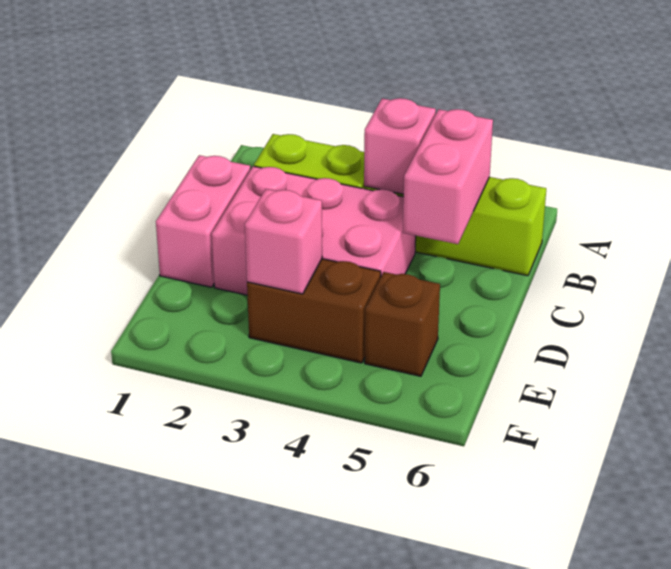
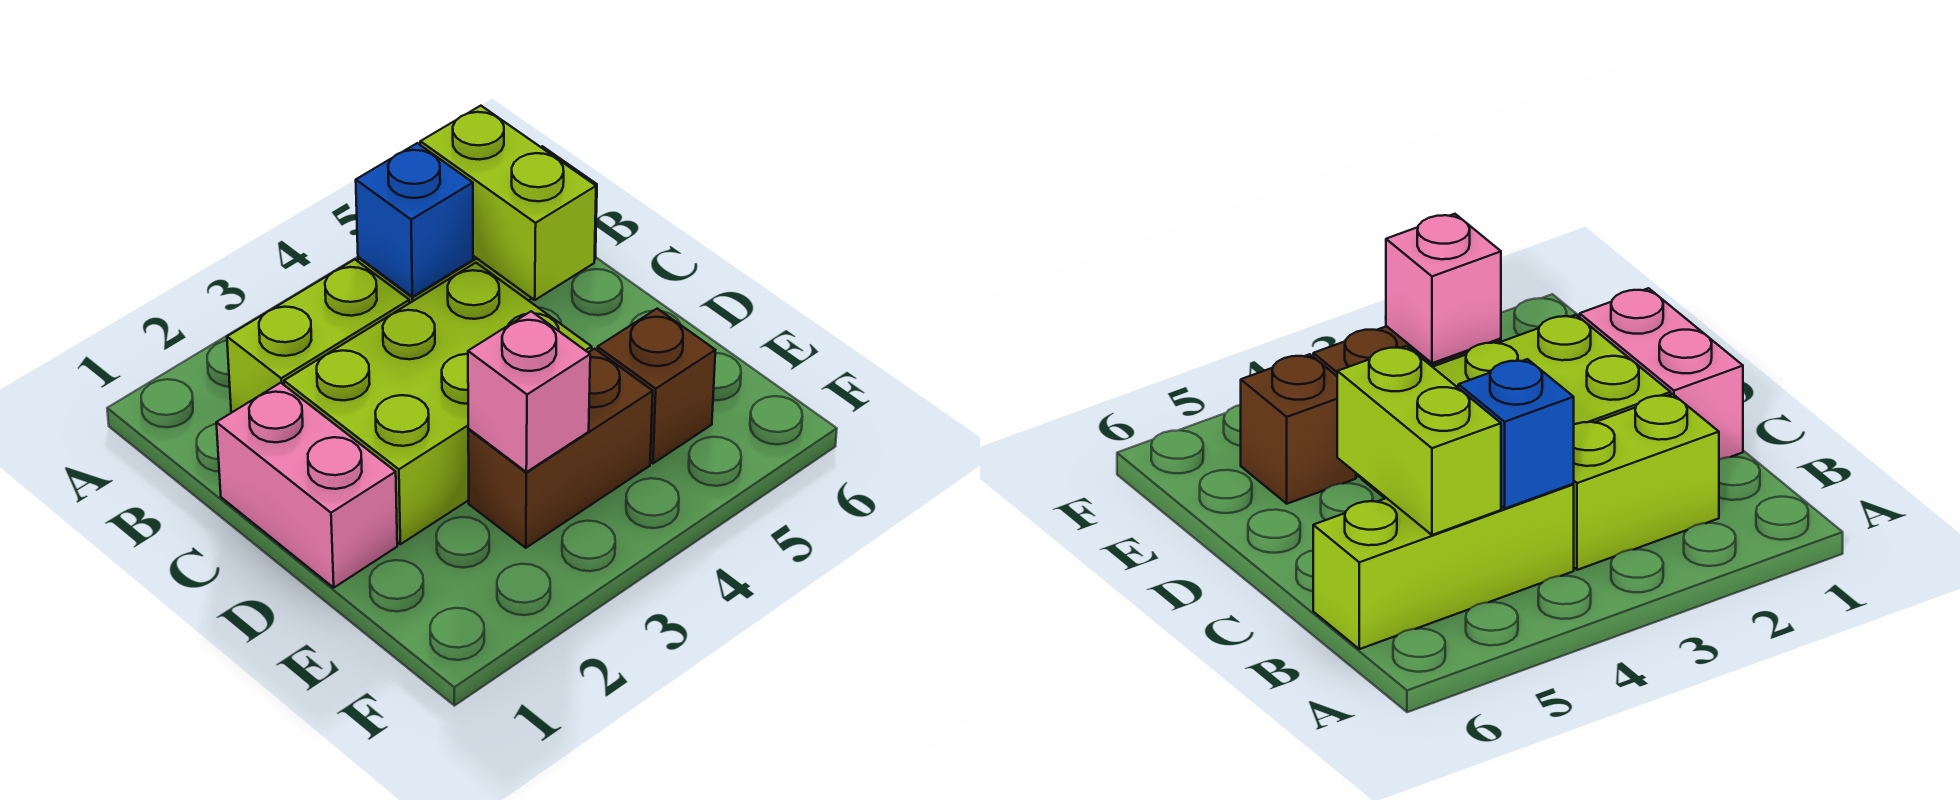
pink 1x1 brick [364,98,436,194] -> blue 1x1 brick [356,143,473,297]
pink 1x2 brick [403,109,493,244] -> lime 1x2 brick [420,106,596,300]
pink 2x3 brick [212,166,416,295] -> lime 2x3 brick [284,263,592,544]

